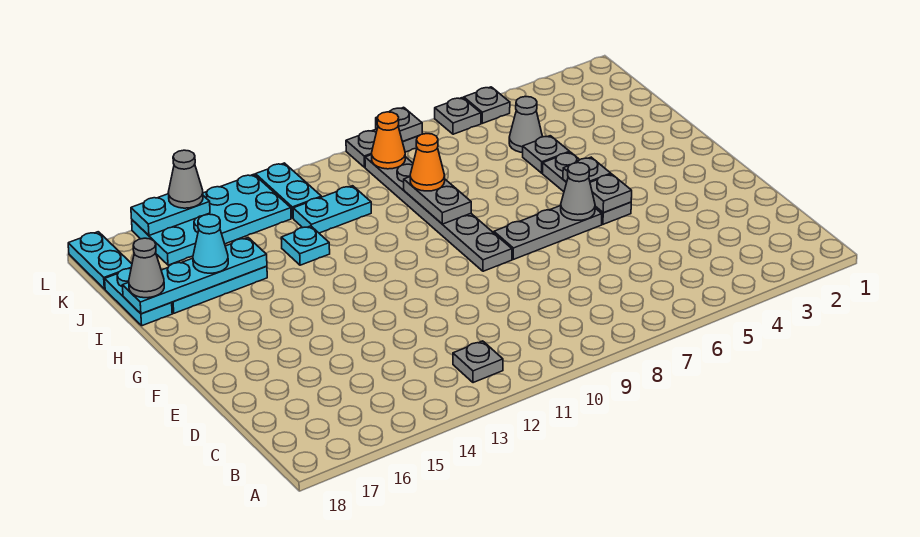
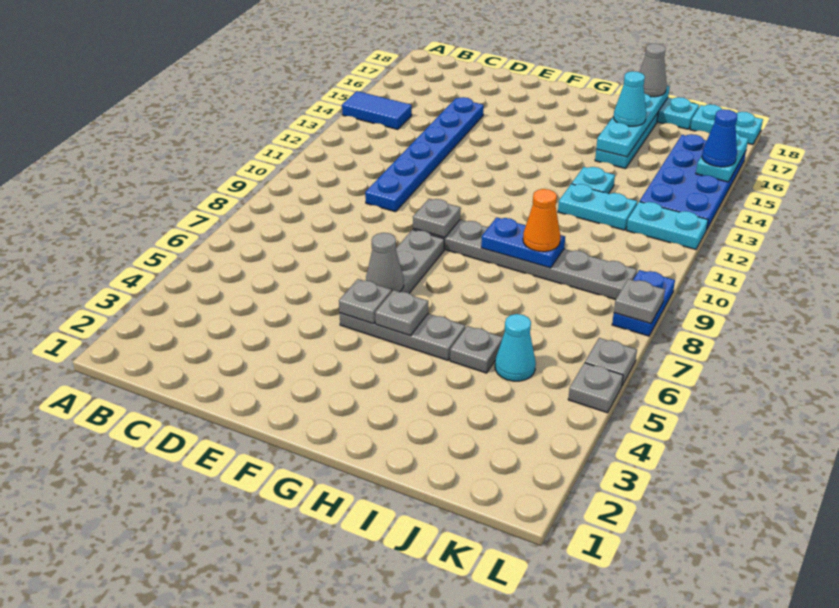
none -> blue 1x2 tile [342,91,412,130]
grey 1x1 plate [453,341,503,383] -> grey 1x1 plate moved to [413,199,461,237]
none -> blue 1x6 plate [365,97,484,212]
grey 1x2 plate [404,177,471,224] -> blue 1x2 plate [481,217,565,268]
grey 1x1 cone [509,97,543,153] -> cyan 1x1 cone [495,314,536,381]
cyan 1x2 plate [293,186,371,233] -> cyan 1x2 plate turned to [558,184,637,230]
orange 1x1 cone [372,112,405,169] -> none
cyan 2x4 plate [132,174,291,265] -> blue 2x4 plate [640,134,746,230]
grey 1x2 plate [346,129,420,167] -> blue 1x2 plate [612,270,675,336]
grey 1x1 cone [168,150,203,208] -> blue 1x1 cone [702,109,737,167]

